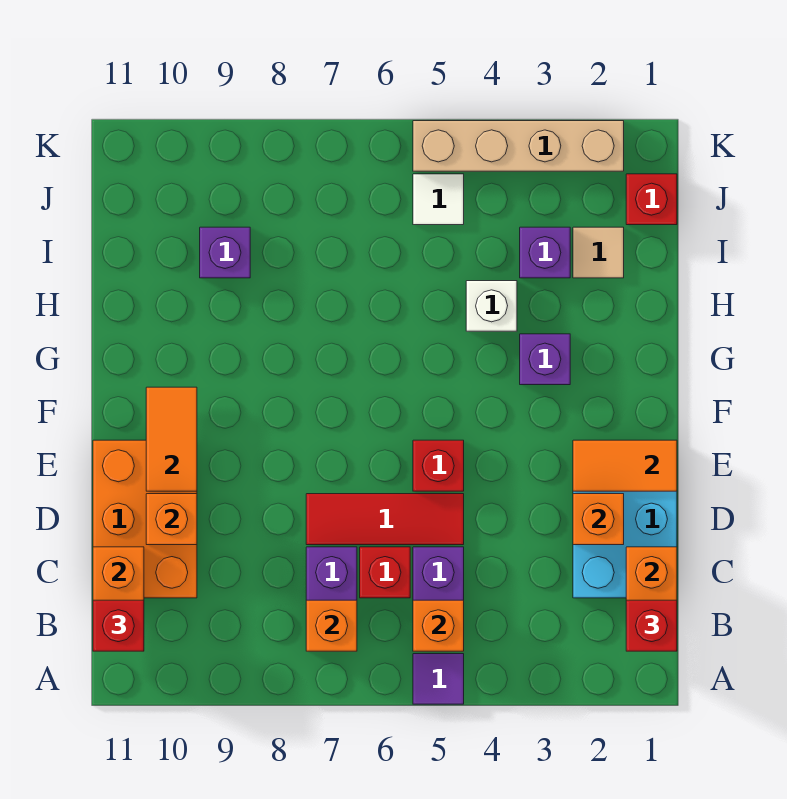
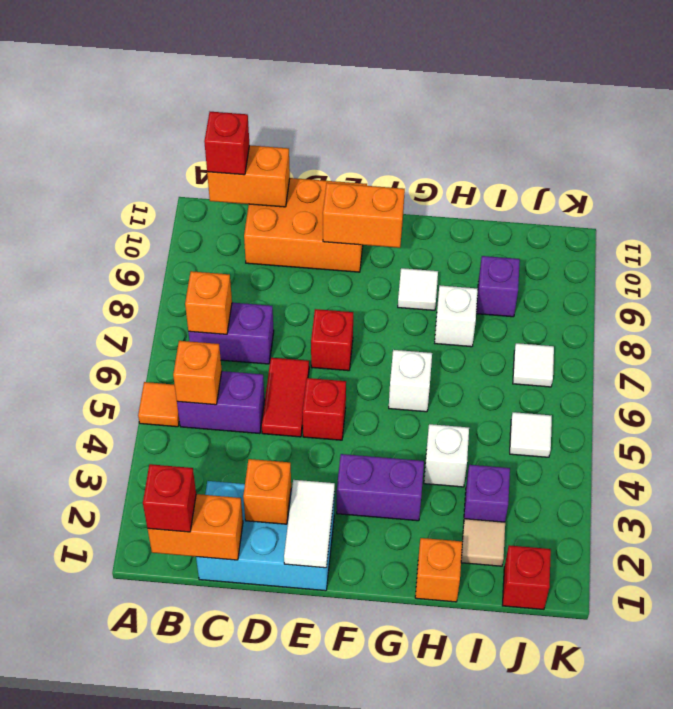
purple 1x1 tile [413,654,464,704] -> orange 1x1 tile [138,382,179,427]
red 1x1 brick [360,547,410,598] -> red 1x1 brick moved to [311,309,353,371]
red 1x3 tile [306,494,464,545] -> red 1x2 tile [262,358,309,437]
orange 1x1 brick [146,494,197,545] -> orange 1x1 brick moved to [415,538,462,602]
orange 1x2 tile [573,440,677,491] -> white 1x2 tile [284,480,335,568]
orange 1x2 tile [146,387,197,491] -> orange 1x2 brick [323,183,405,248]
purple 1x1 brick [520,334,570,385] -> purple 1x2 brick [337,454,424,521]
none -> white 1x1 brick [389,350,432,412]
none -> white 1x1 tile [398,268,438,310]
none -> white 1x1 brick [435,286,478,347]
none -> white 1x1 tile [513,343,554,387]
tan 1x4 brick [413,121,624,171] -> none

